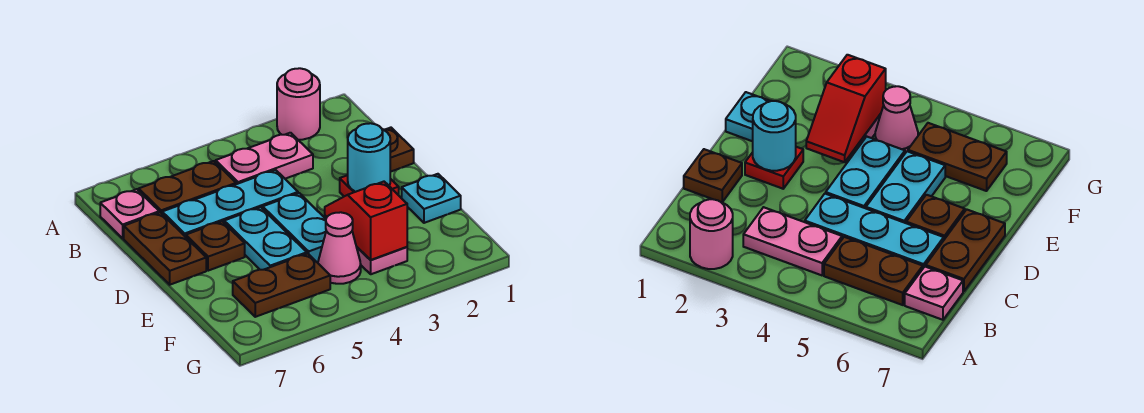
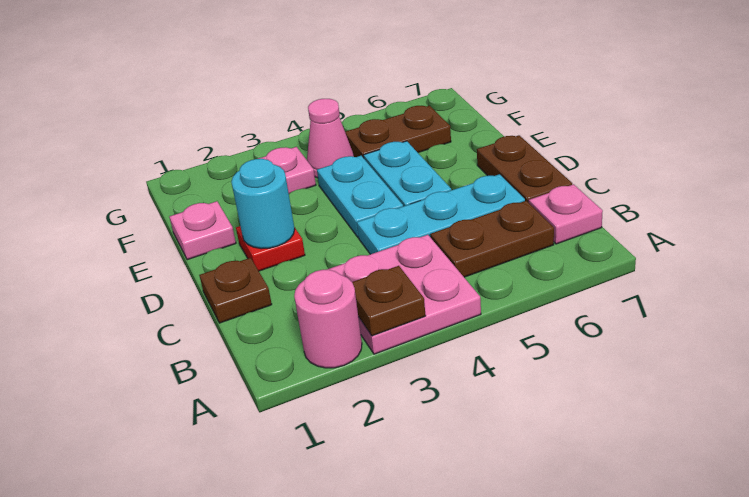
pink 1x2 plate [215,133,313,184] -> pink 2x2 plate [327,235,481,354]
brown 1x1 plate [186,221,245,271] -> brown 1x1 plate moved to [352,266,426,336]
cyan 1x1 plate [402,174,461,223] -> pink 1x1 plate [169,201,236,260]
red 1x2 slope [325,182,407,260] -> none

